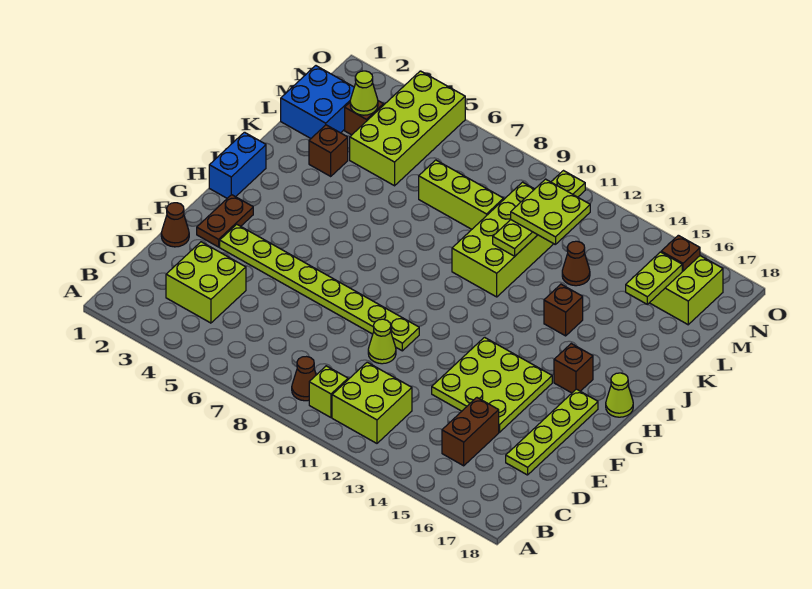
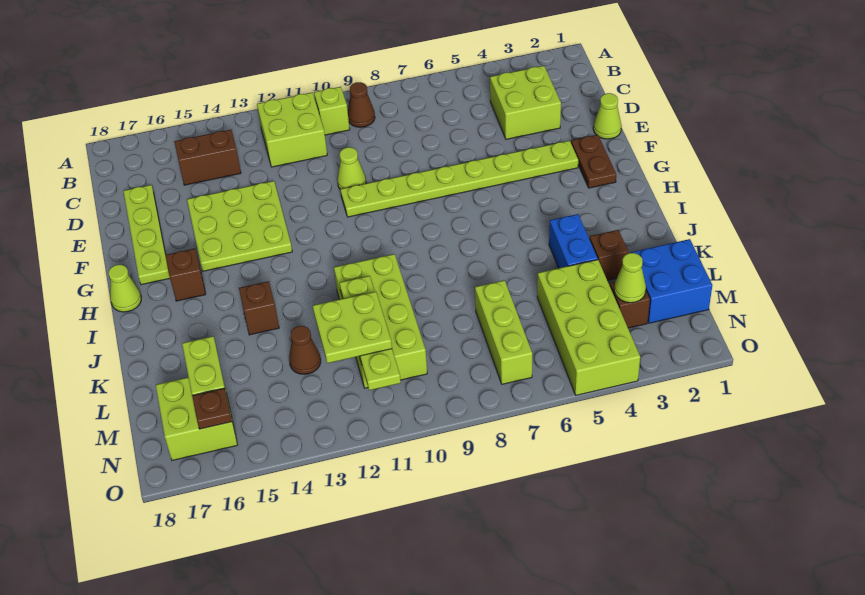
brown 1x2 brick [442,398,499,466] -> brown 1x2 brick turned to [174,130,241,185]
brown 1x1 cone [161,203,189,247] -> lime 1x1 cone [593,93,622,139]
blue 1x2 brick [209,132,266,198] -> blue 1x2 brick moved to [549,214,598,268]
lime 1x3 brick [419,160,504,229] -> lime 1x3 brick turned to [475,280,532,384]

